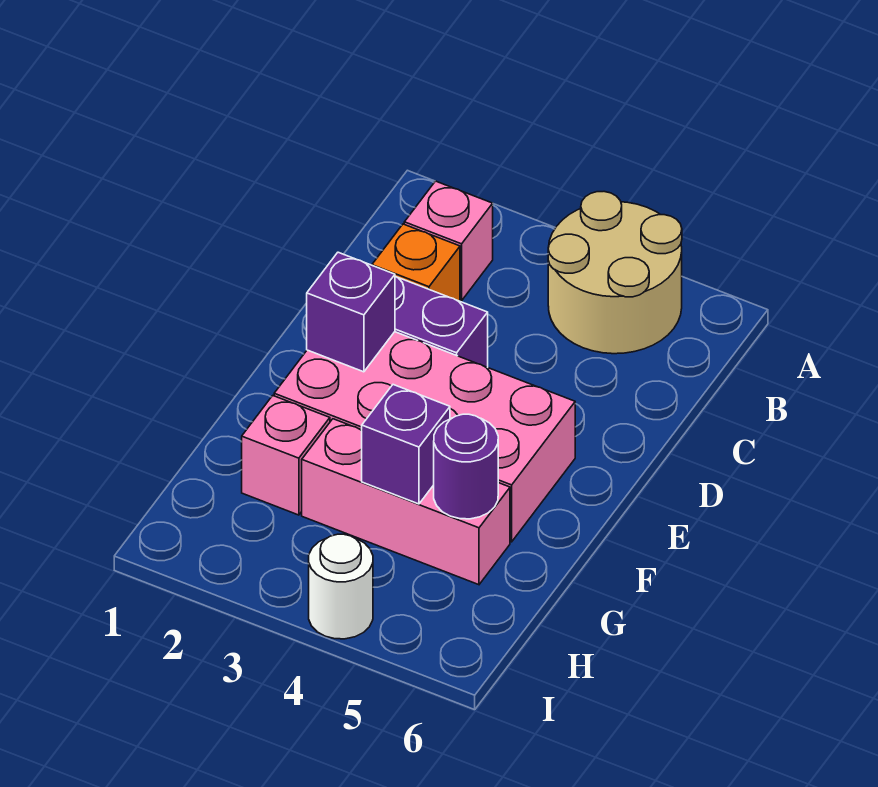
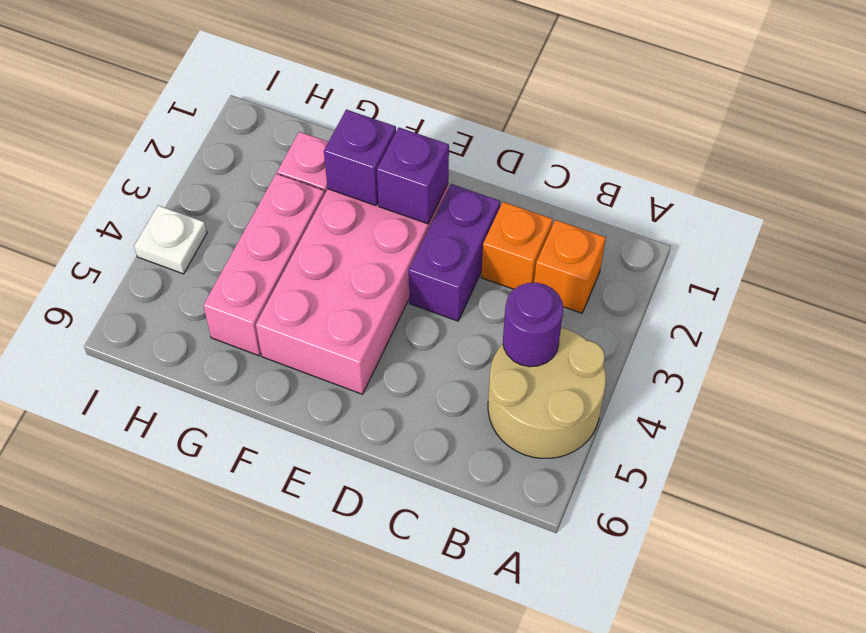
pink 1x1 brick [404,181,493,301] -> orange 1x1 brick [534,220,606,313]
purple 1x1 brick [362,385,450,504] -> purple 1x1 brick moved to [324,110,396,206]
purple 1x1 round brick [434,414,498,519] -> purple 1x1 round brick moved to [503,283,563,367]
white 1x1 round brick [309,534,373,639] -> white 1x1 plate [134,205,207,274]

